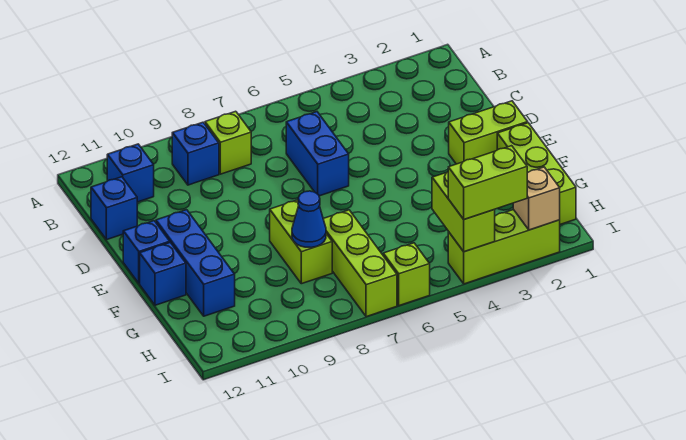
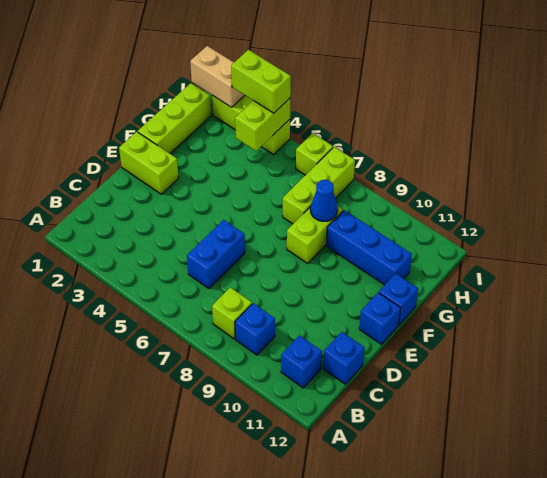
blue 1x3 brick [156,210,235,316] -> blue 1x3 brick turned to [326,210,412,285]
tan 1x1 brick [513,167,560,230] -> tan 1x2 brick [190,46,245,107]

